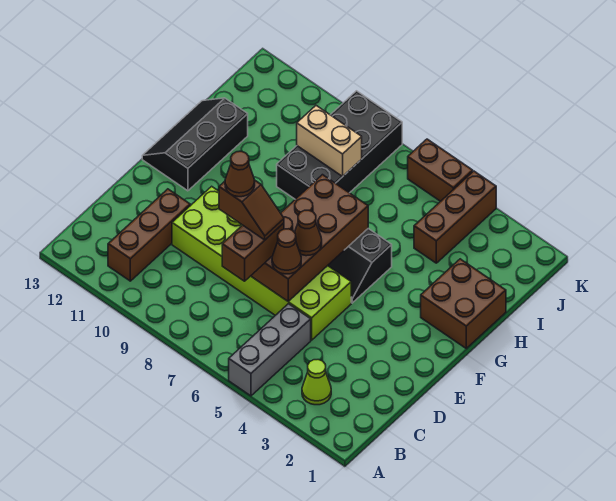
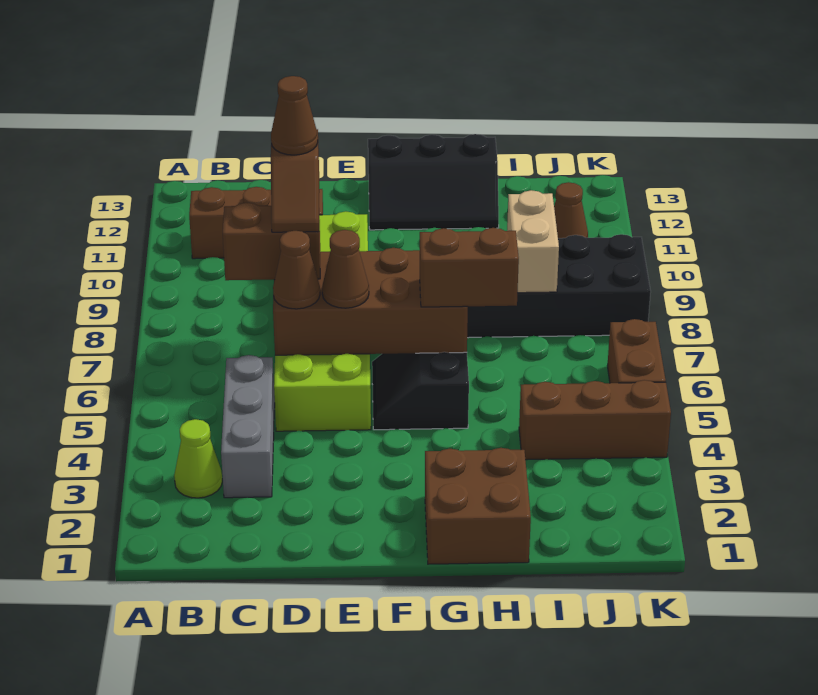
grey 1x3 brick [229,304,311,396] -> grey 1x3 brick turned to [221,355,275,498]
black 2x3 slope [142,98,248,191] -> black 2x3 slope turned to [368,134,499,230]
none -> brown 1x2 brick [420,228,519,307]
none -> brown 1x1 cone [554,182,588,238]

